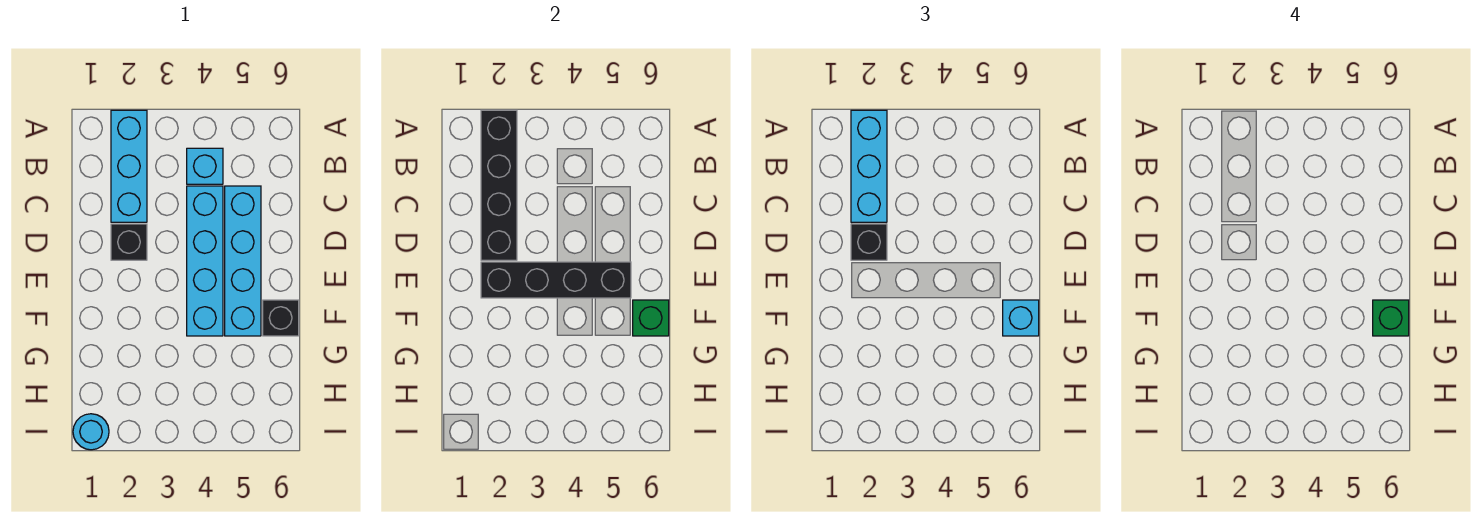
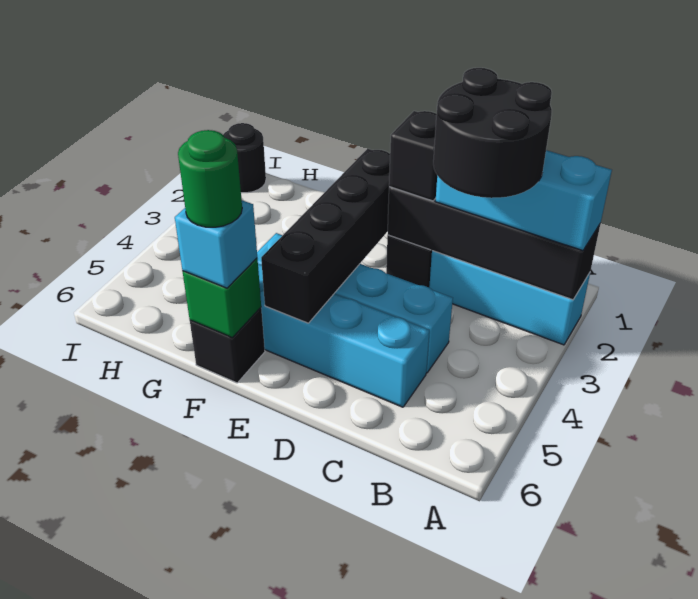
none -> black 2x2 round brick [433,68,552,198]
cyan 1x1 brick [187,148,223,184] -> none
green 1x1 brick [1373,300,1409,336] -> green 1x1 round brick [178,130,242,227]
cyan 1x1 round brick [73,414,109,450] -> black 1x1 round brick [223,123,266,193]

